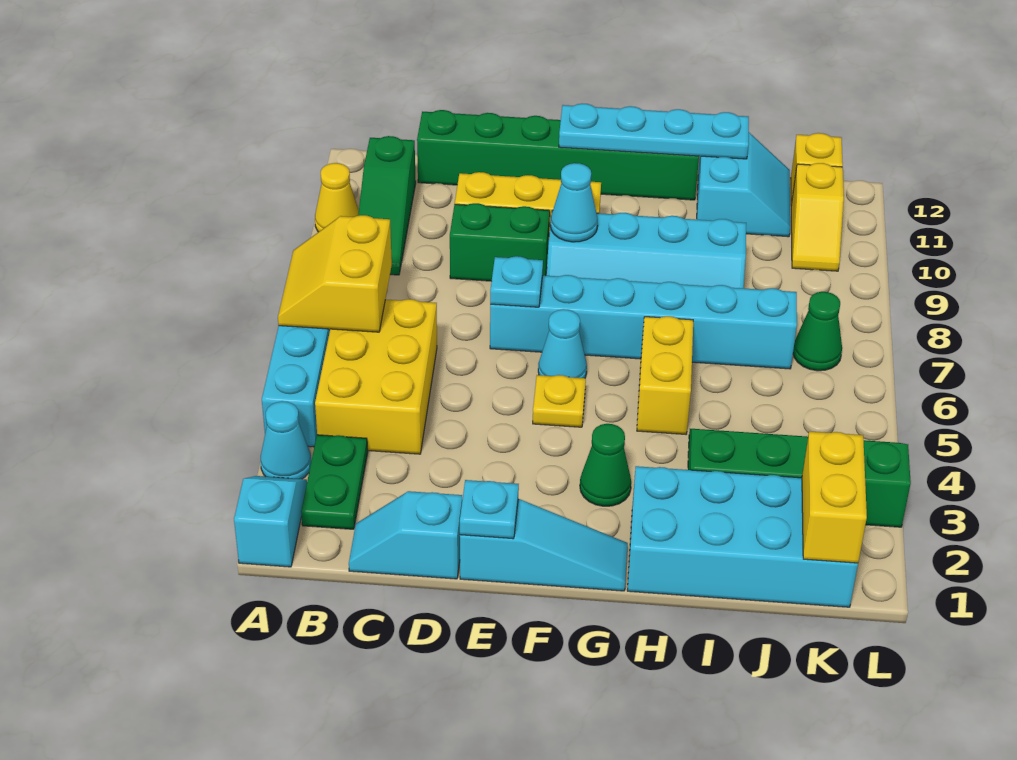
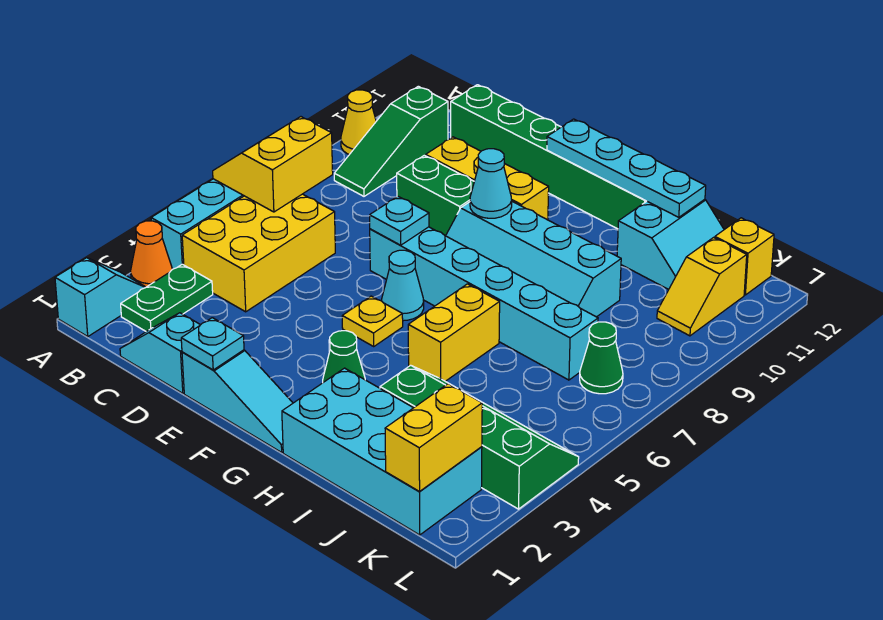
cyan 1x1 cone [261,401,311,479] -> orange 1x1 cone [131,221,172,287]

